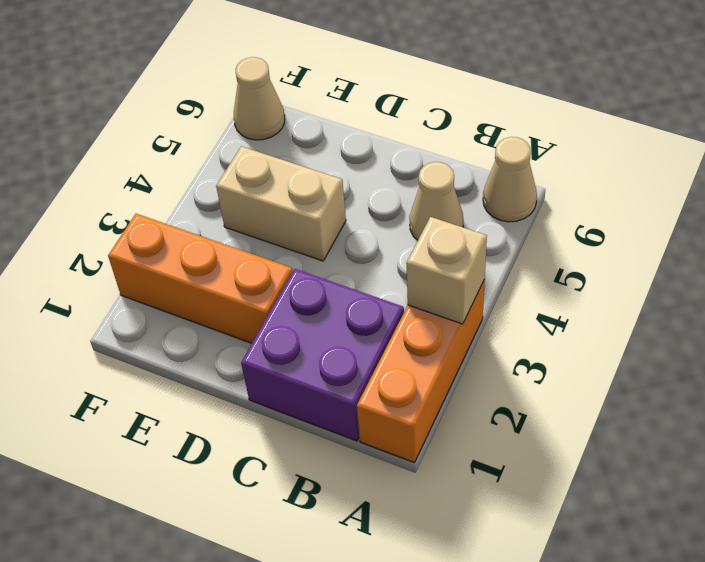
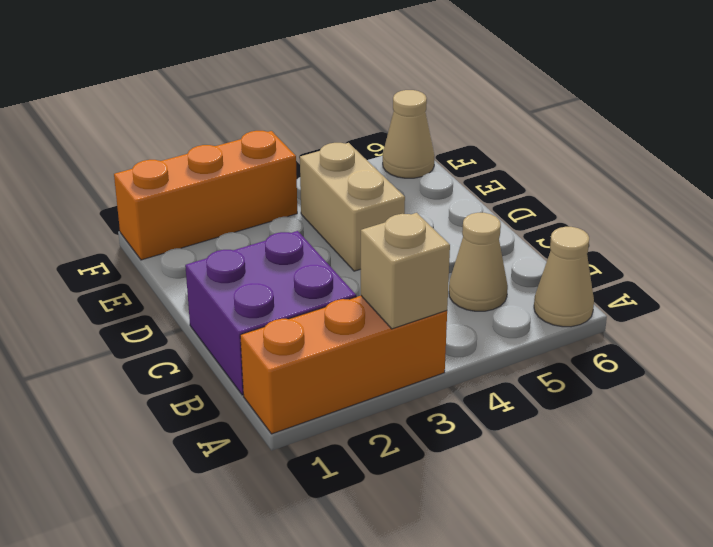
orange 1x3 brick [108,214,292,343] -> orange 1x3 brick turned to [114,131,297,260]

